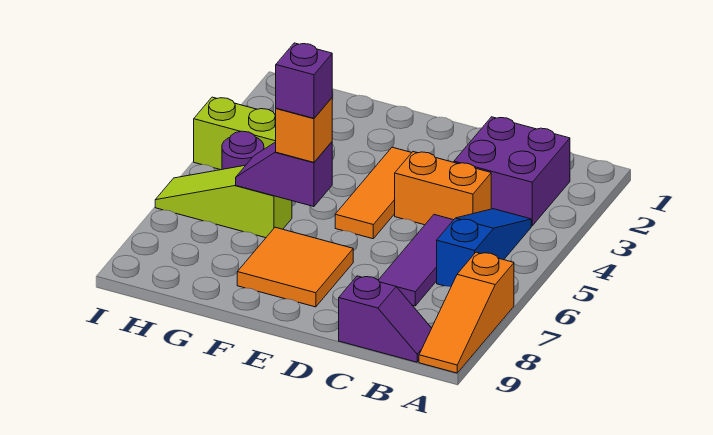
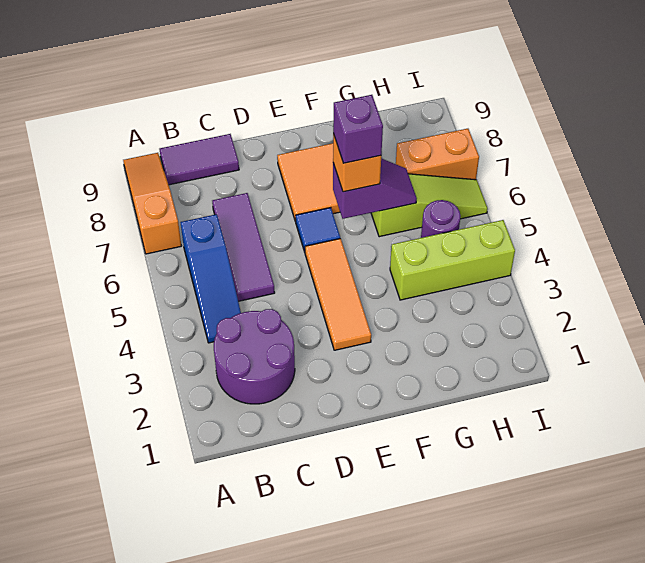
purple 2x2 brick [454,117,570,226] -> purple 2x2 round brick [214,309,295,404]
purple 1x2 slope [339,276,432,362] -> purple 1x2 tile [160,134,239,185]
orange 1x2 brick [395,152,491,225] -> orange 1x2 brick moved to [396,129,479,180]
none -> blue 1x1 tile [296,208,340,252]

